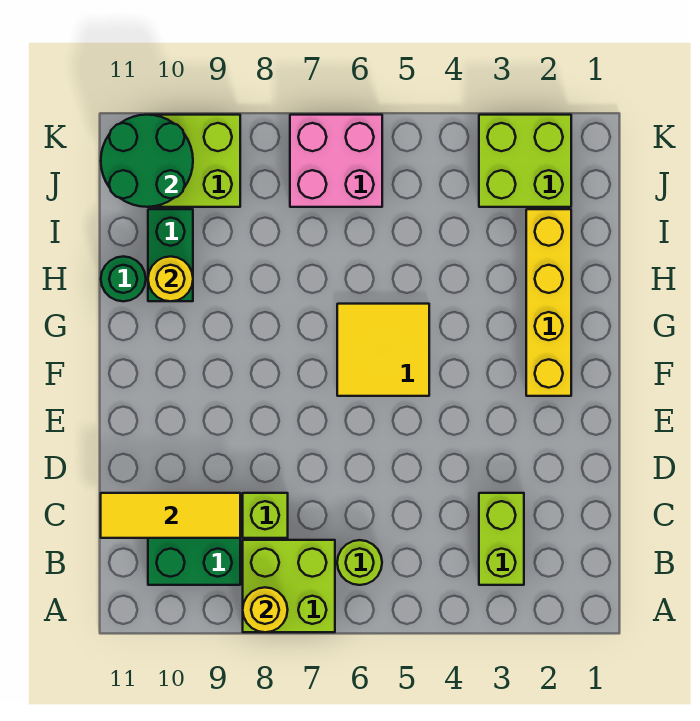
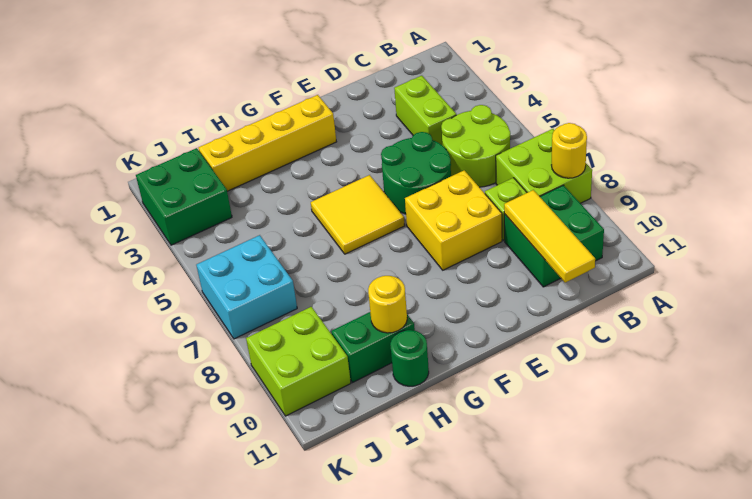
lime 1x2 brick [479,493,524,585] -> lime 1x2 brick turned to [394,76,456,145]
lime 1x1 round brick [337,540,382,585] -> lime 2x2 round brick [441,105,510,187]
none -> yellow 2x2 brick [405,170,502,270]
lime 2x2 brick [479,115,571,207] -> green 2x2 brick [136,148,232,245]
pink 2x2 brick [290,115,382,207] -> cyan 2x2 brick [196,235,297,339]
green 2x2 round brick [101,115,193,207] -> green 2x2 round brick moved to [381,132,451,214]

